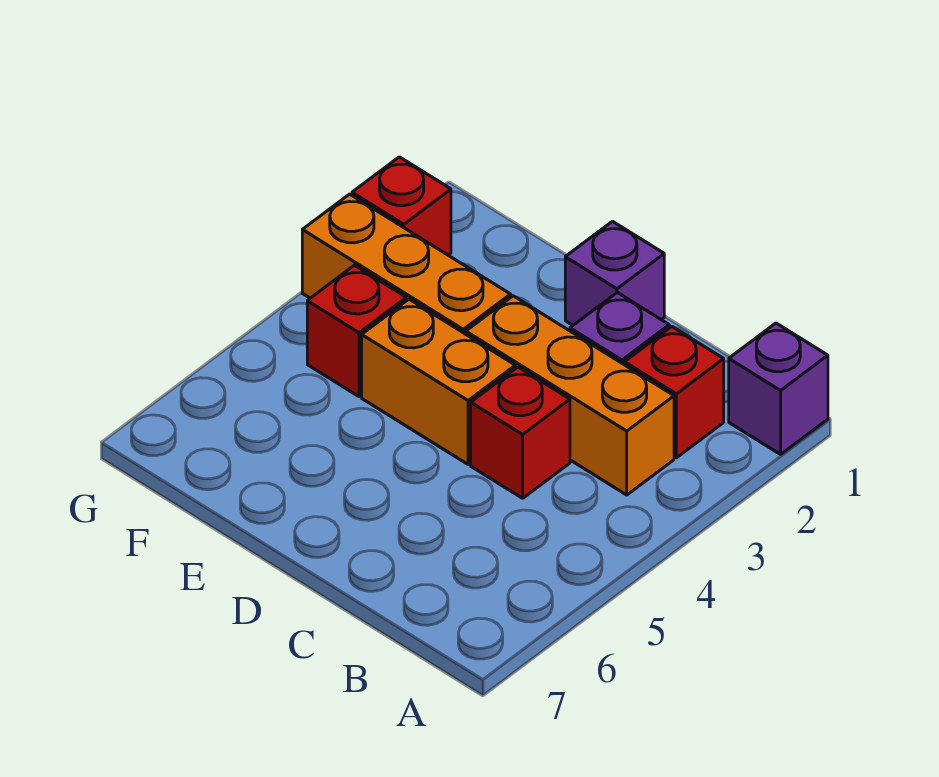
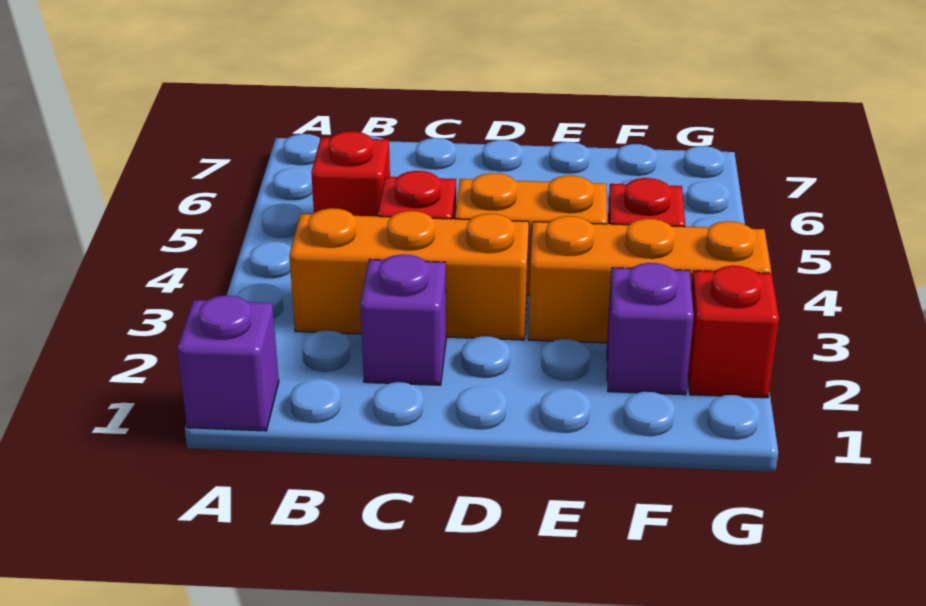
red 1x1 brick [625,327,724,458] -> red 1x1 brick moved to [311,131,390,216]
purple 1x1 brick [565,221,664,325] -> purple 1x1 brick moved to [607,263,694,395]

